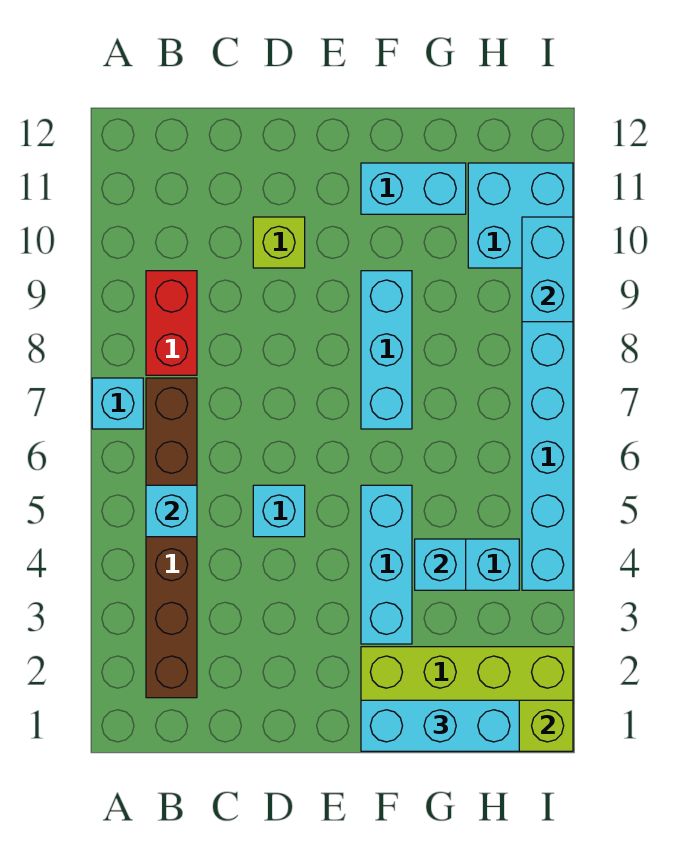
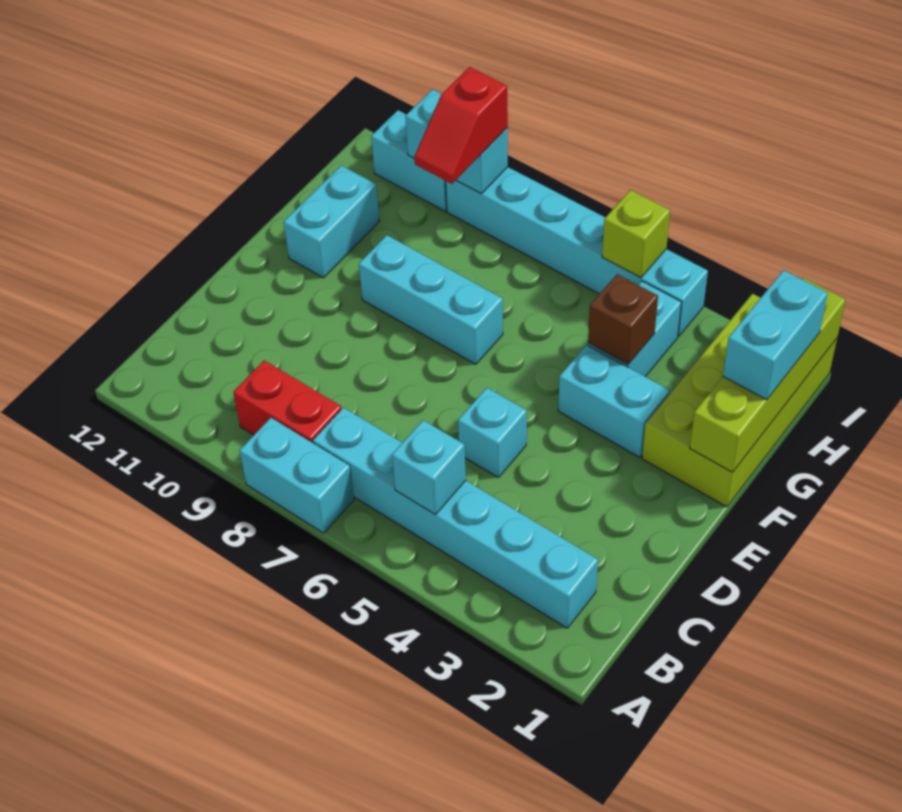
cyan 1x1 brick [92,378,143,429] -> cyan 1x2 brick [240,418,354,533]
brown 1x6 brick [146,378,197,698] -> cyan 1x6 brick [313,408,598,628]
lime 1x1 brick [253,217,305,268] -> lime 1x1 brick moved to [602,190,670,278]
cyan 1x3 brick [361,700,519,751] -> cyan 1x2 brick [723,270,828,400]
cyan 1x3 brick [361,485,412,644] -> cyan 1x2 brick [558,345,670,457]
cyan 1x1 brick [415,539,466,590] -> brown 1x1 brick [588,274,658,364]
none -> red 1x2 slope [414,67,508,184]
cyan 2x2 brick [468,163,573,268] -> cyan 1x2 brick [371,110,447,211]

